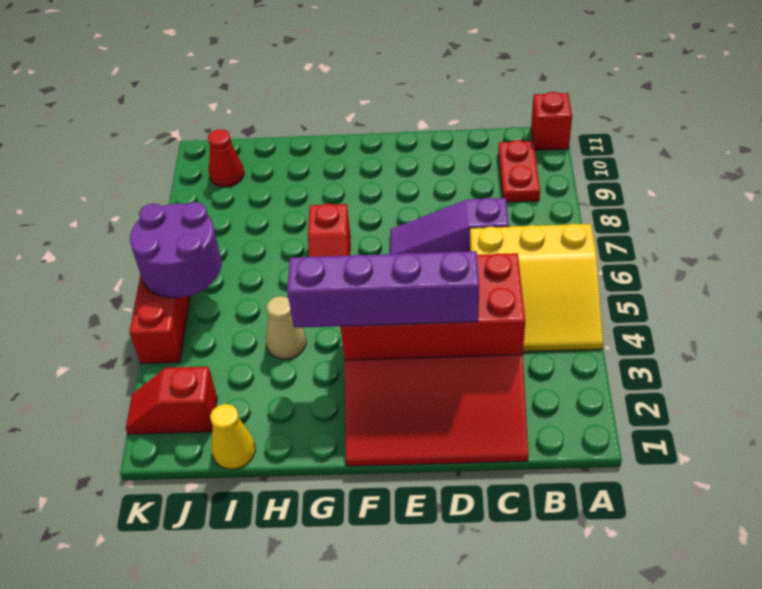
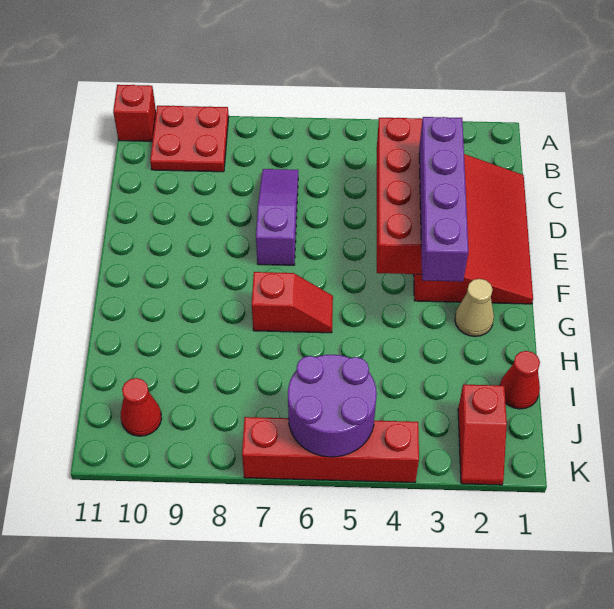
yellow 3x3 slope [470,224,603,352] -> none
red 1x2 plate [498,140,540,202] -> red 2x2 plate [150,106,229,172]
purple 1x3 slope [390,198,509,254] -> purple 1x3 slope turned to [256,169,298,265]
tan 1x1 cone [266,296,306,359] -> tan 1x1 cone moved to [455,279,494,336]
yellow 1x1 cone [210,404,255,469] -> red 1x1 cone [500,351,540,409]

